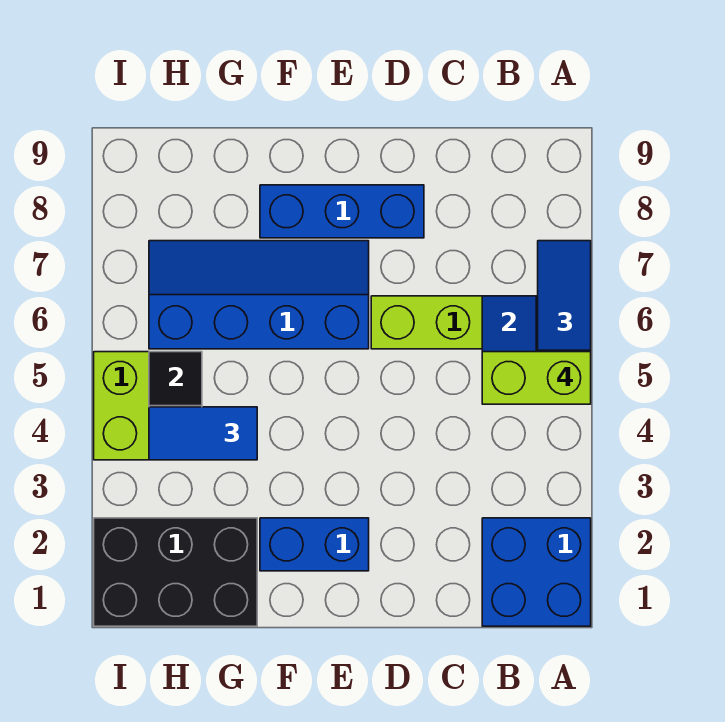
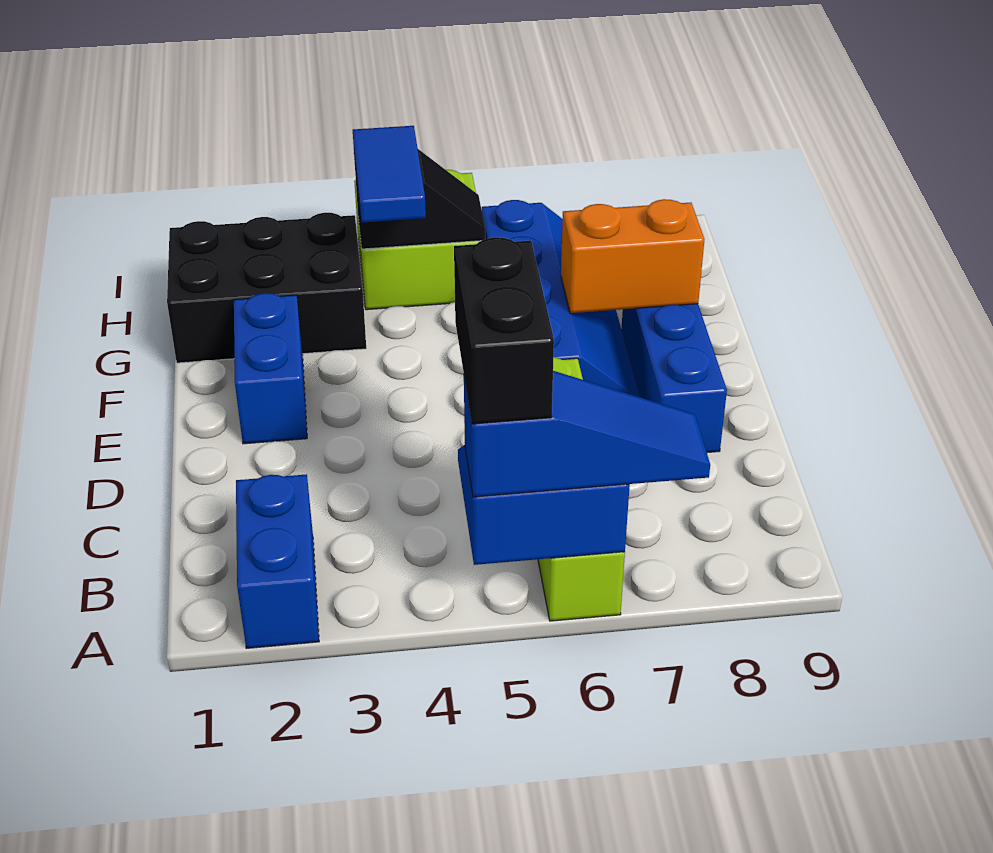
blue 2x2 brick [482,518,591,626] -> blue 1x2 brick [236,474,319,648]
lime 1x2 brick [482,352,591,404] -> black 1x2 brick [454,237,554,424]
none -> orange 1x2 brick [561,199,704,313]
black 2x3 brick [94,518,257,626] -> black 2x3 brick turned to [167,213,366,363]

